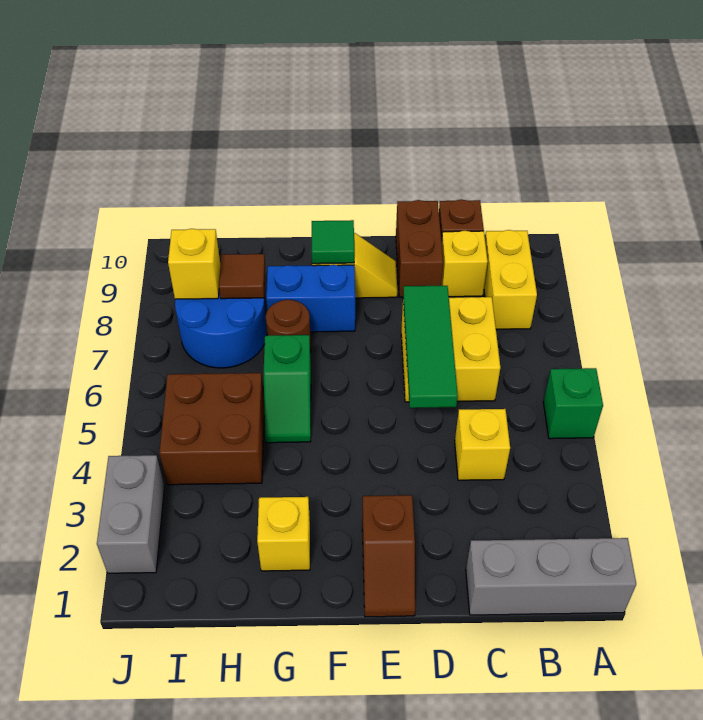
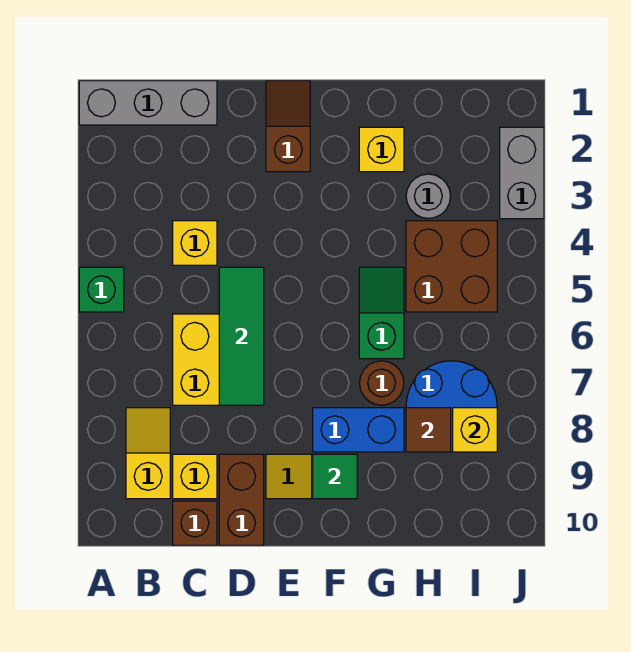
yellow 1x2 brick [484,230,537,329] -> yellow 1x2 slope [126,408,170,499]
none -> grey 1x1 round brick [406,174,451,218]

